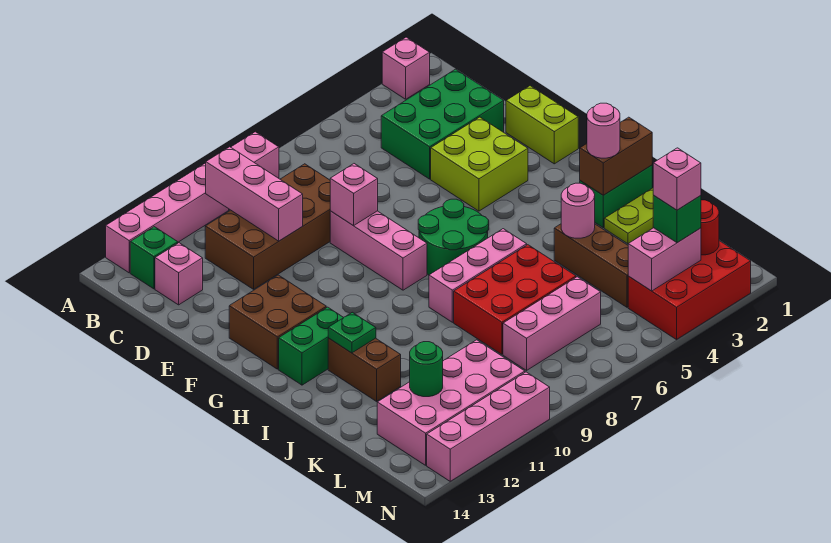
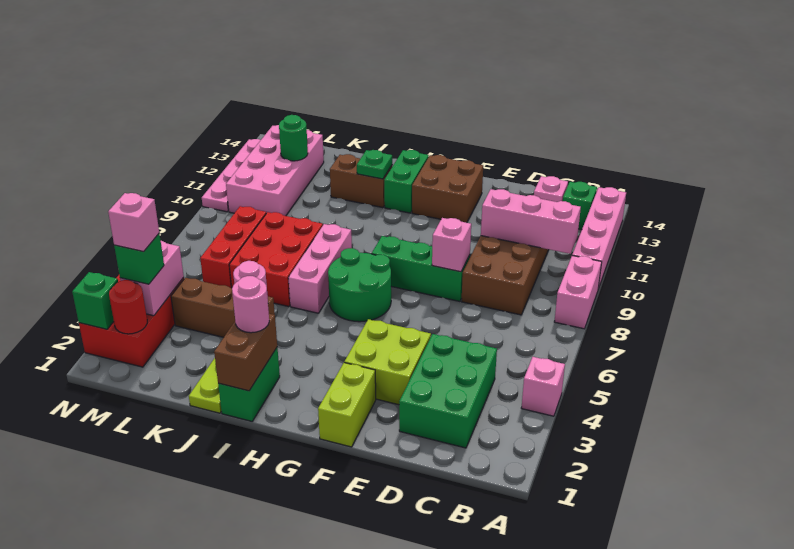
pink 1x1 brick [382,37,430,99] -> pink 1x1 brick moved to [521,357,565,416]
lime 1x2 brick [506,86,578,164] -> lime 1x2 brick turned to [318,363,376,447]
pink 1x3 brick [330,211,427,290] -> green 1x3 brick [372,236,470,301]
pink 1x3 brick [503,277,601,370] -> red 1x3 brick [200,206,266,288]
none -> green 1x1 brick [72,272,118,329]
pink 1x4 brick [427,372,550,481] -> pink 1x4 plate [202,139,260,212]

